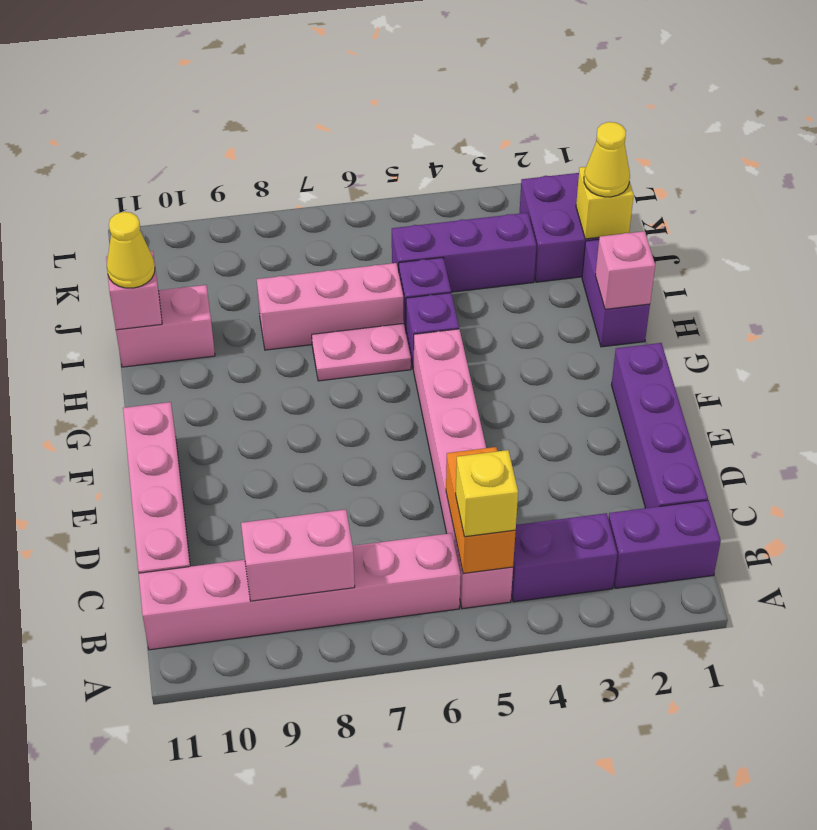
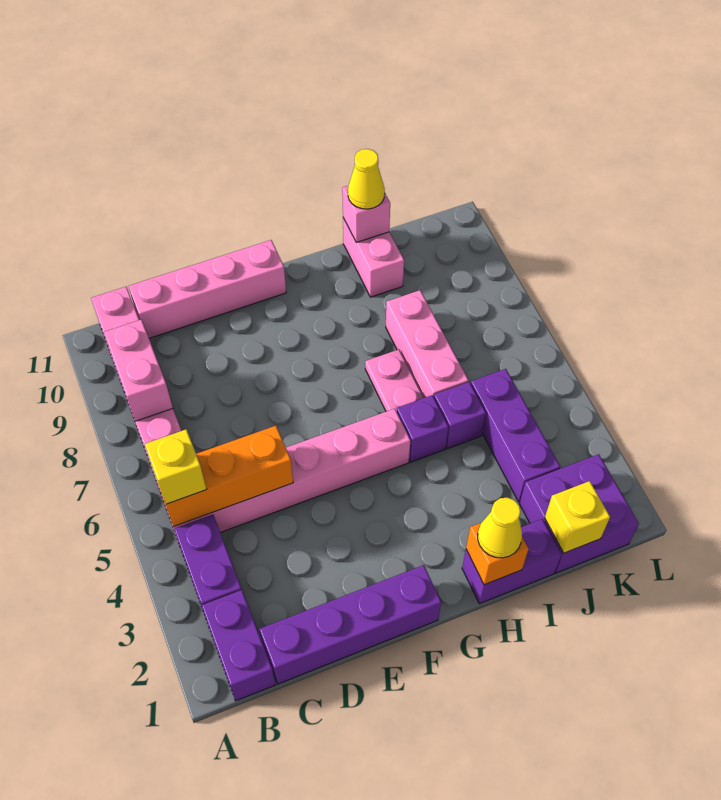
orange 1x2 brick [446,447,516,574] -> orange 1x3 brick [158,426,293,527]
pink 1x1 brick [595,231,655,309] -> orange 1x1 brick [466,523,528,585]
yellow 1x1 cone [584,122,630,197] -> yellow 1x1 cone moved to [478,498,522,558]

